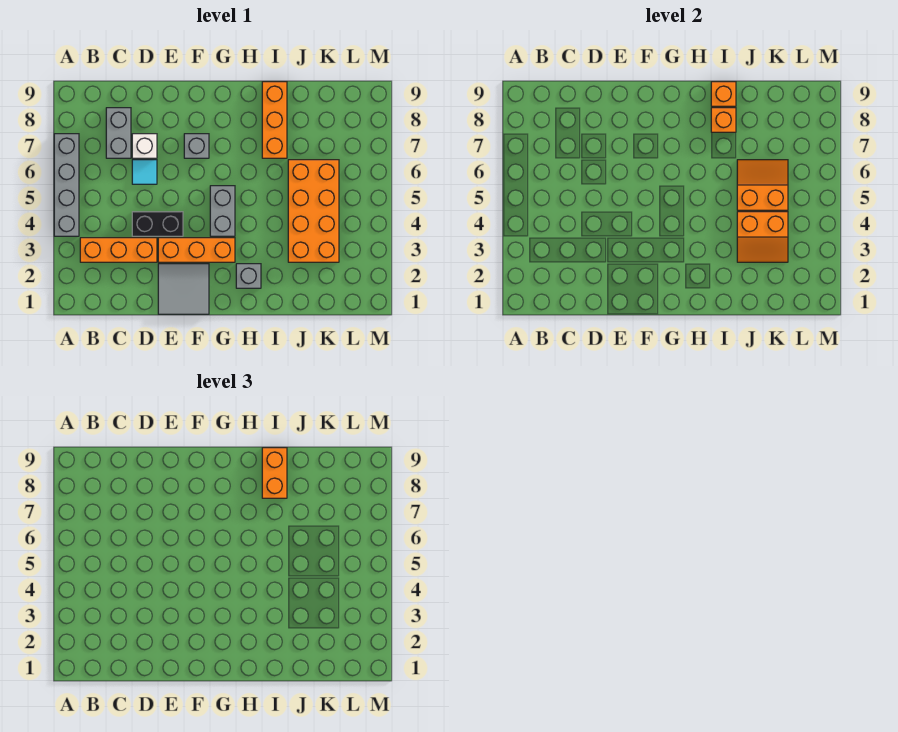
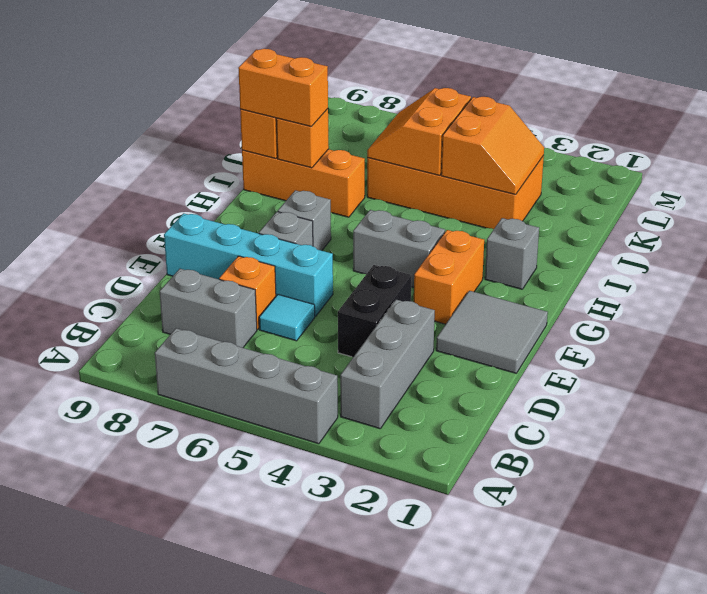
orange 1x3 brick [80,238,157,262] -> grey 1x3 brick [340,300,435,429]
white 1x1 brick [132,134,157,158] -> orange 1x1 brick [219,256,276,330]
orange 1x3 brick [158,238,235,262] -> orange 1x2 brick [414,230,484,324]
none -> cyan 1x4 brick [164,213,333,317]
none -> grey 1x1 brick [278,190,331,251]

